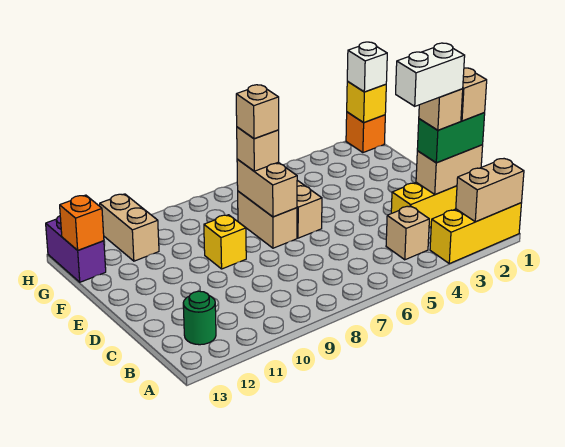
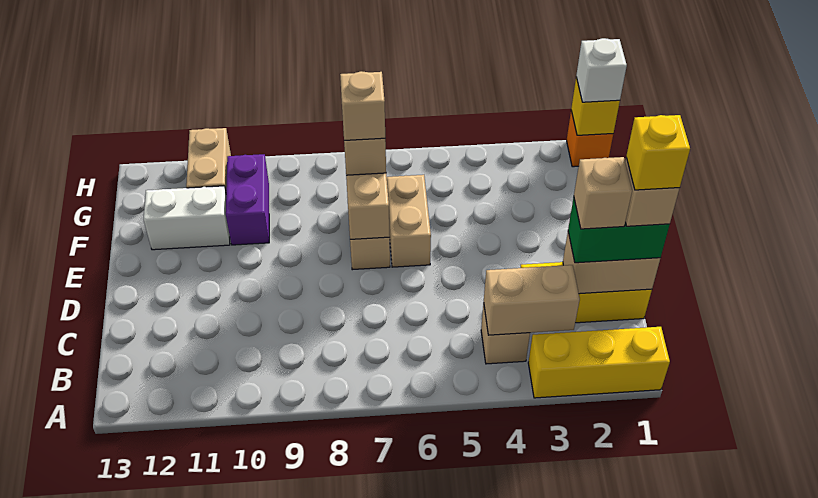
tan 1x2 brick [456,159,524,222] -> tan 1x2 brick moved to [484,265,580,335]
green 1x1 round brick [183,291,216,345] -> none
white 1x2 brick [396,43,465,106] -> white 1x2 brick moved to [143,186,230,250]
yellow 1x1 brick [204,215,246,269] -> yellow 1x1 brick moved to [626,115,690,190]
purple 1x2 brick [46,216,106,282] -> purple 1x2 brick moved to [226,154,269,245]
orange 1x1 brick [60,195,104,250] -> none

